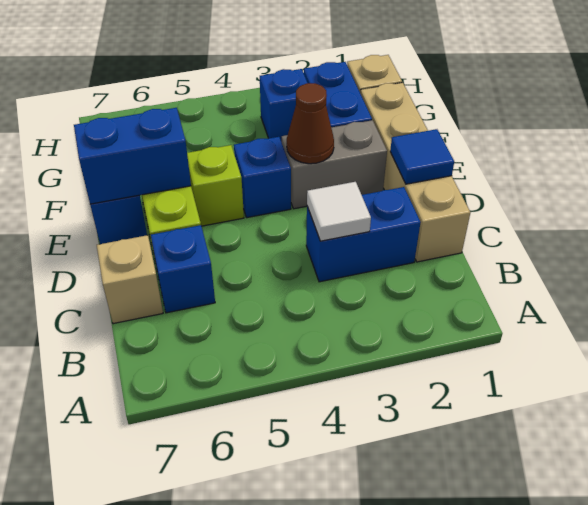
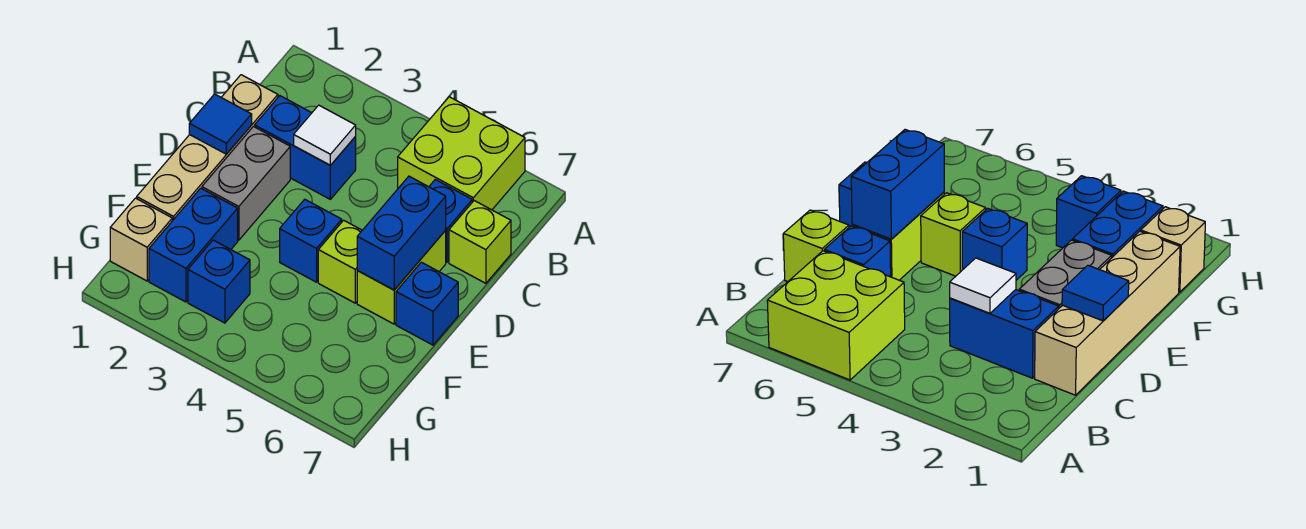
none -> lime 2x2 brick [398,97,525,210]
tan 1x1 brick [97,235,163,324] -> lime 1x1 brick [449,201,511,283]
grey 1x2 brick [282,120,387,209] -> grey 1x2 brick turned to [202,127,290,240]
brown 1x1 cone [287,83,334,164] -> none
blue 1x2 brick [74,108,191,204] -> blue 1x2 brick turned to [357,176,446,290]

